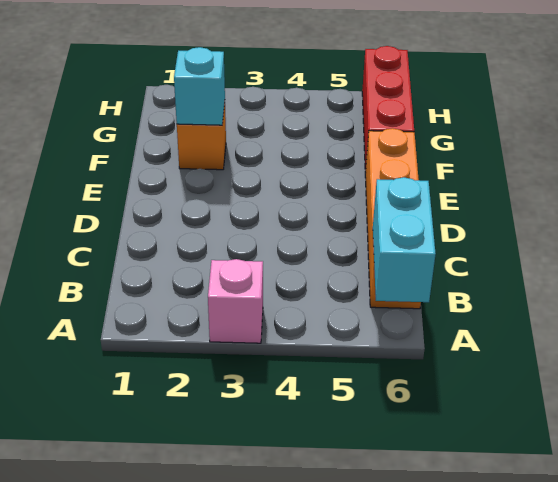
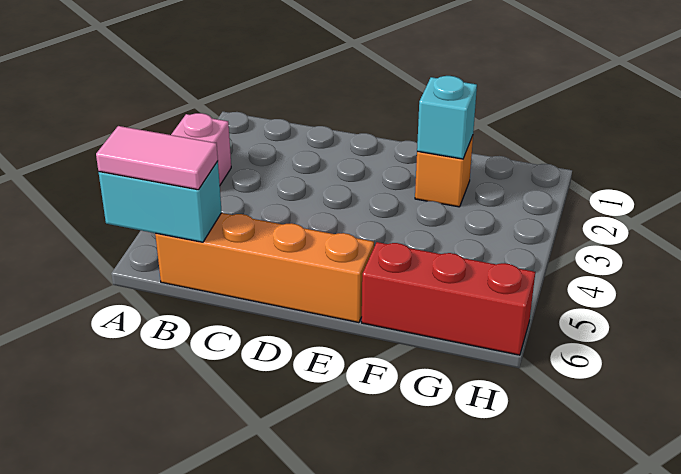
none -> pink 1x2 tile [96,126,218,190]

